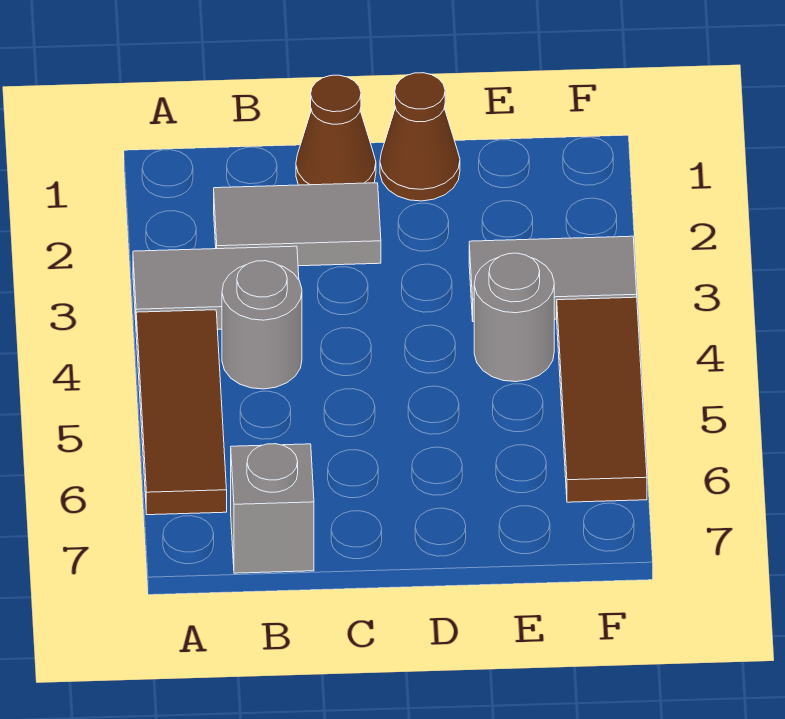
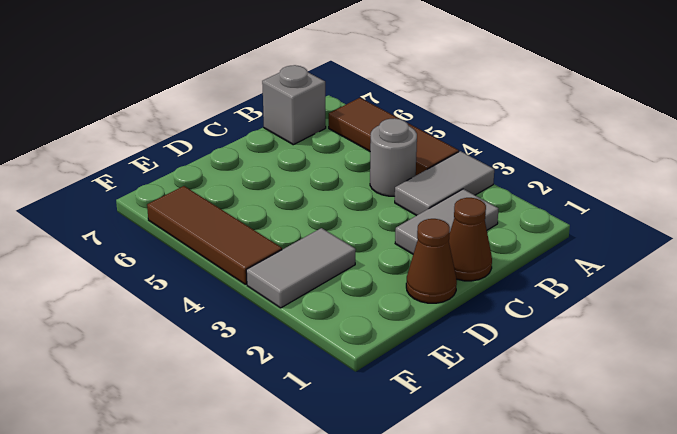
grey 1x1 round brick [474,253,554,382] -> none

